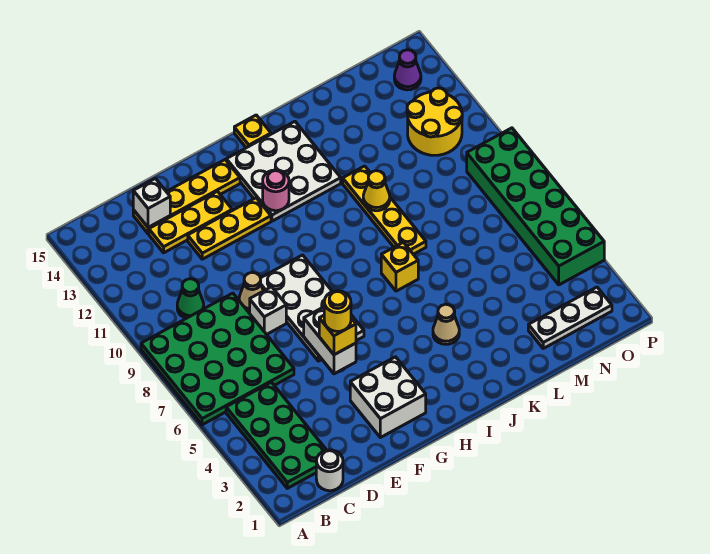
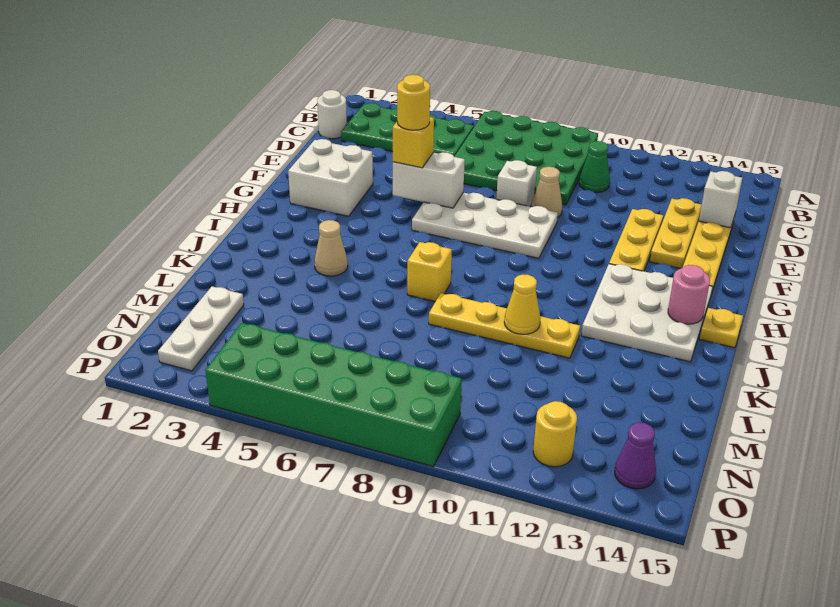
pink 1x1 round brick [263,170,289,211] -> pink 1x1 round brick moved to [668,265,710,324]
yellow 2x2 round brick [407,88,462,155] -> yellow 1x1 round brick [533,401,577,467]

